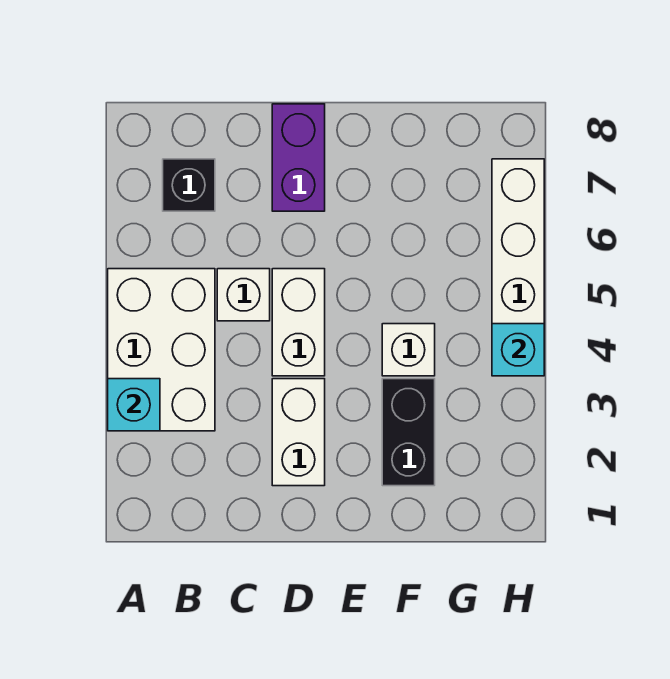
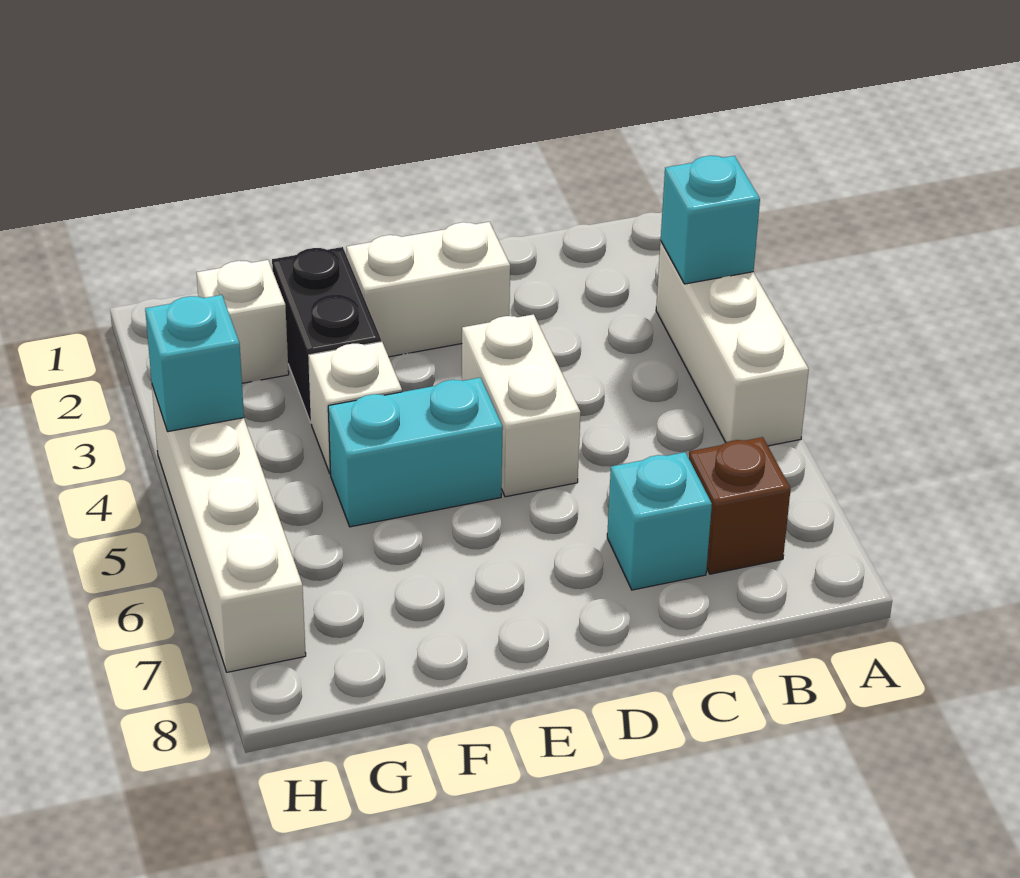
white 2x3 brick [108,269,215,431] -> white 1x3 brick [656,241,809,446]
black 1x1 brick [163,159,215,211] -> brown 1x1 brick [689,437,791,574]
white 1x1 brick [217,269,270,321] -> white 1x1 brick moved to [197,260,289,383]
none -> cyan 1x1 brick [607,452,712,590]
white 1x2 brick [272,379,325,486] -> white 1x2 brick turned to [346,222,510,357]
purple 1x2 brick [272,104,325,211] -> none
none -> cyan 1x2 brick [328,378,503,527]

